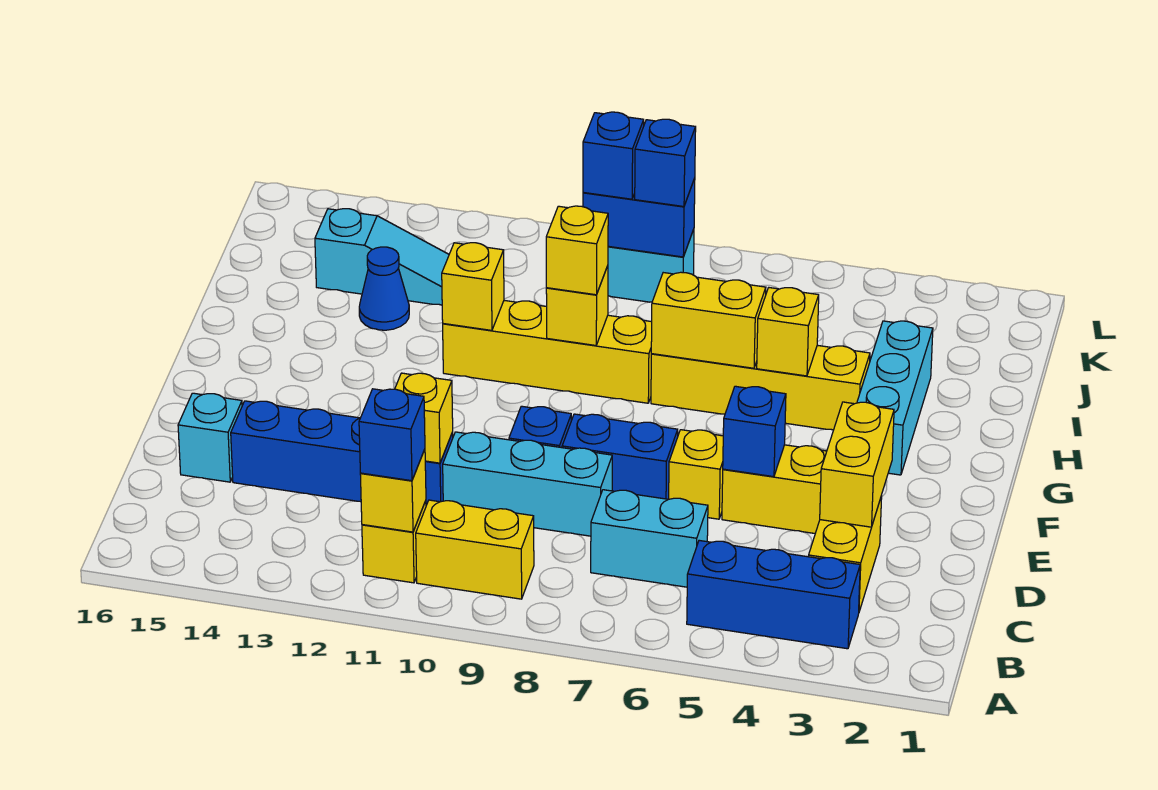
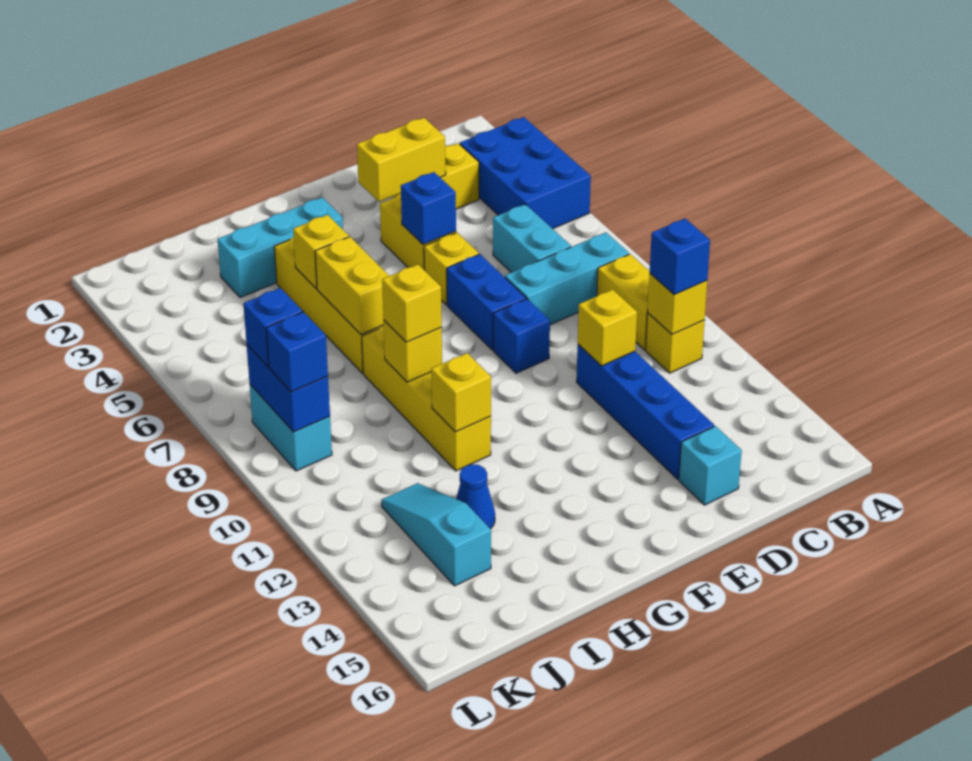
blue 1x3 brick [687,540,860,649] -> blue 2x3 brick [460,117,591,229]
cyan 1x3 brick [443,432,612,536] -> cyan 1x3 brick turned to [505,233,629,325]

